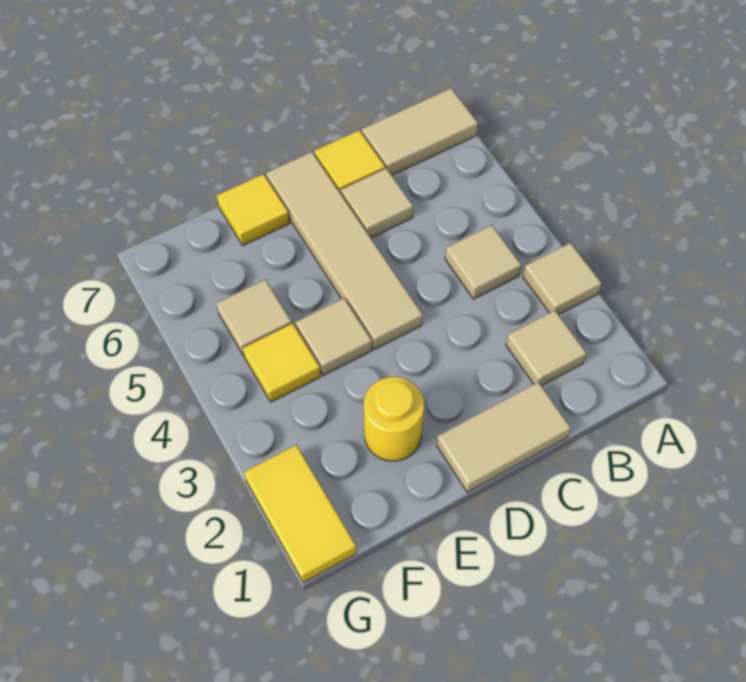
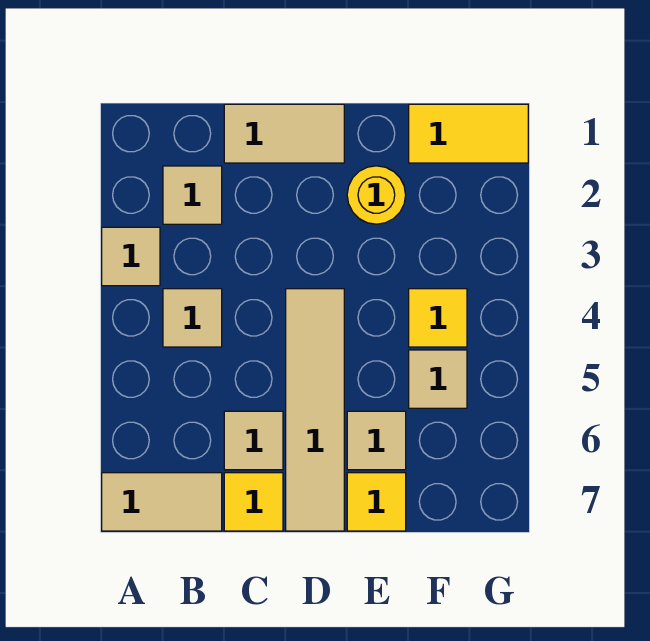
tan 1x1 tile [295,298,372,376] -> tan 1x1 tile moved to [347,411,406,470]
yellow 1x2 tile [244,445,356,583] -> yellow 1x2 tile turned to [409,104,528,163]

